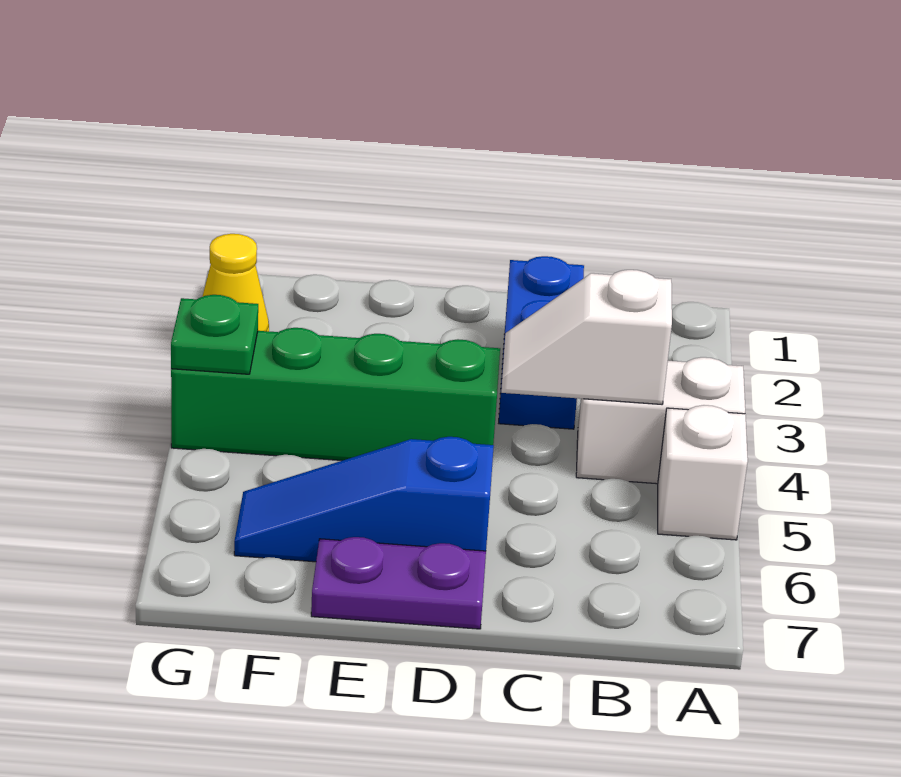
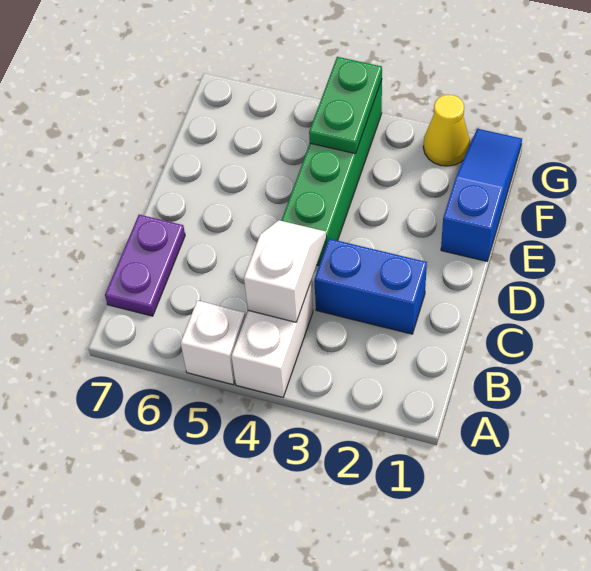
blue 1x3 slope [234,437,494,562] -> blue 1x3 slope moved to [441,129,522,261]
purple 1x2 plate [311,537,486,629] -> purple 1x2 plate moved to [105,215,185,316]
green 1x1 plate [171,295,258,374] -> green 1x2 plate [309,57,382,154]

